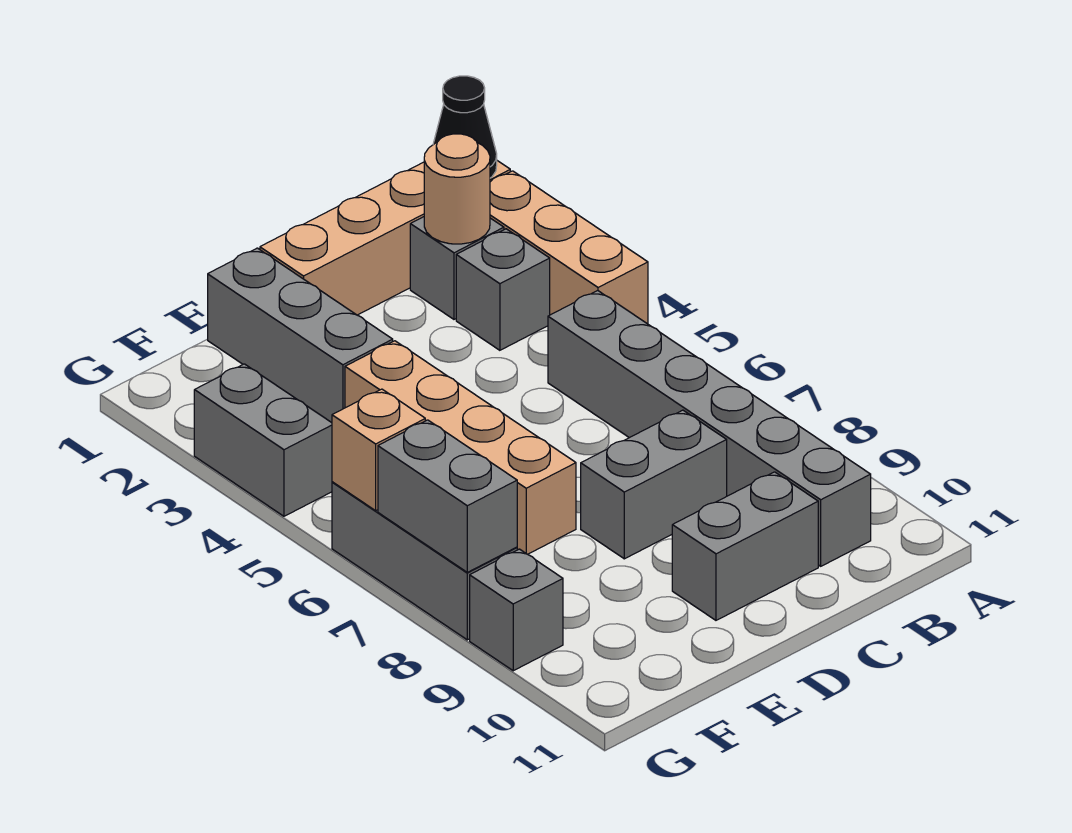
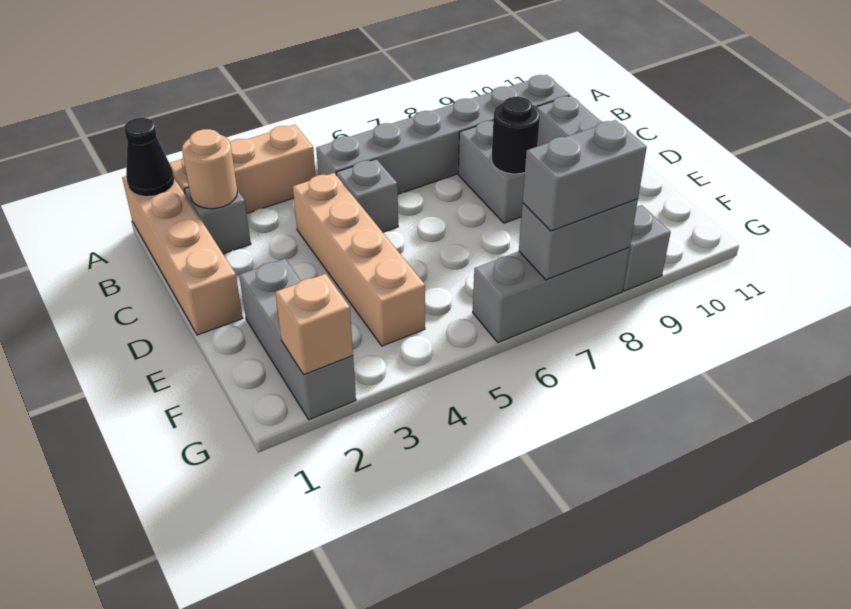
grey 1x1 brick [456,229,550,350] -> grey 1x1 brick moved to [336,159,398,232]
none -> black 1x1 round brick [491,96,540,174]
grey 1x3 brick [208,248,393,423] -> grey 1x3 brick turned to [239,259,356,420]
tan 1x4 brick [345,341,576,554] -> tan 1x4 brick turned to [293,173,425,346]
grey 1x2 brick [194,364,332,516] -> grey 1x2 brick moved to [523,120,647,231]
tan 1x1 brick [332,389,425,511] -> tan 1x1 brick moved to [275,274,353,375]

